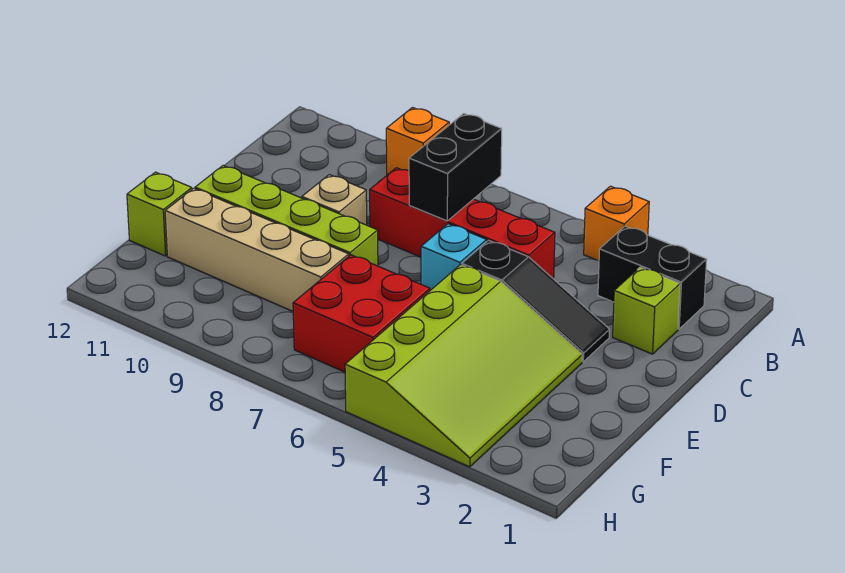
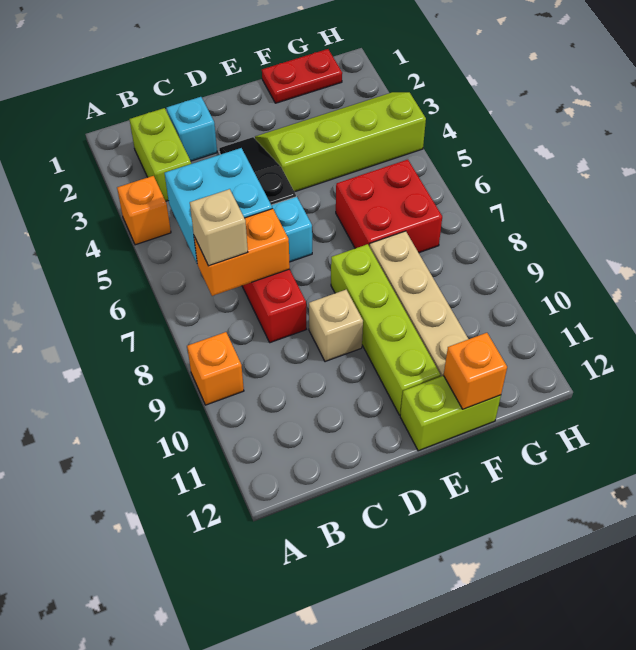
black 1x2 brick [598,226,707,329] -> lime 1x2 brick [129,108,191,201]
none -> cyan 2x2 brick [165,148,272,262]
black 1x2 brick [409,113,502,221] -> orange 1x2 brick [194,209,290,296]
none -> tan 1x1 brick [190,189,248,266]
lime 1x1 brick [613,267,680,354] -> cyan 1x1 brick [167,97,217,161]
lime 3x4 slope [345,265,582,467] -> lime 2x4 slope [255,92,426,192]
none -> red 1x2 plate [262,49,342,103]
lime 1x1 brick [127,172,192,256] -> lime 1x2 brick [400,376,501,451]
none -> orange 1x1 brick [444,333,507,409]

